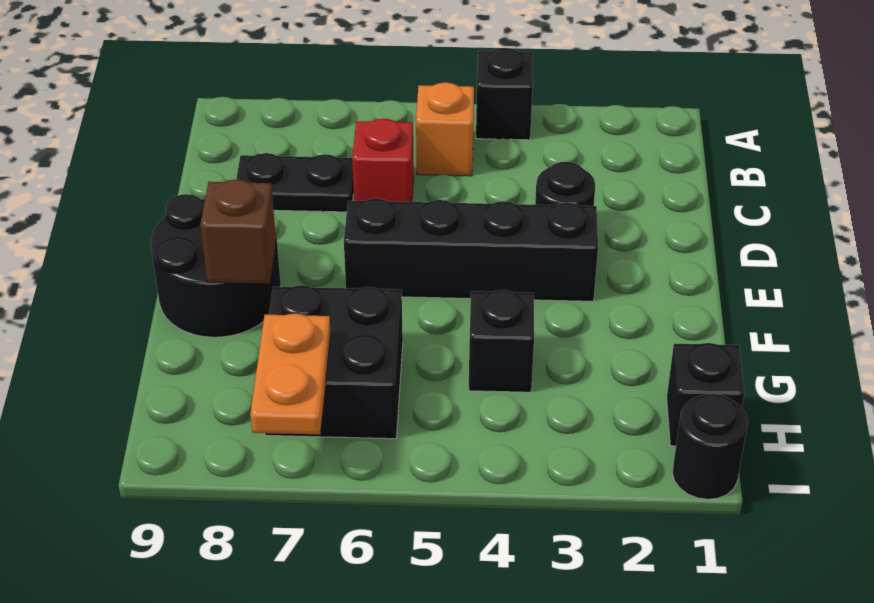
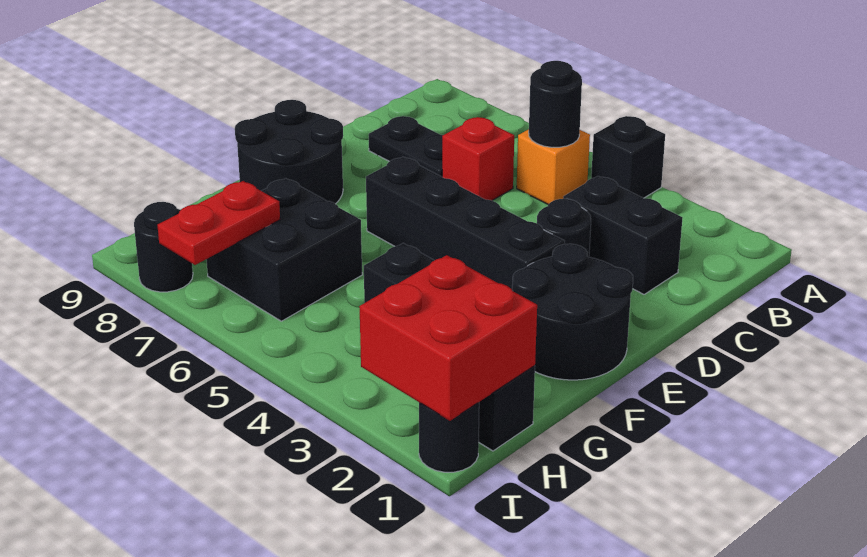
none -> black 1x1 round brick [529,61,582,147]
none -> black 1x2 brick [563,176,683,294]
none -> black 2x2 round brick [512,244,633,380]
brown 1x1 brick [200,179,276,284] -> none
none -> red 2x2 brick [359,255,537,421]
orange 1x2 plate [250,314,331,434] -> red 1x2 plate [157,181,280,265]
none -> black 1x1 round brick [134,202,193,292]

